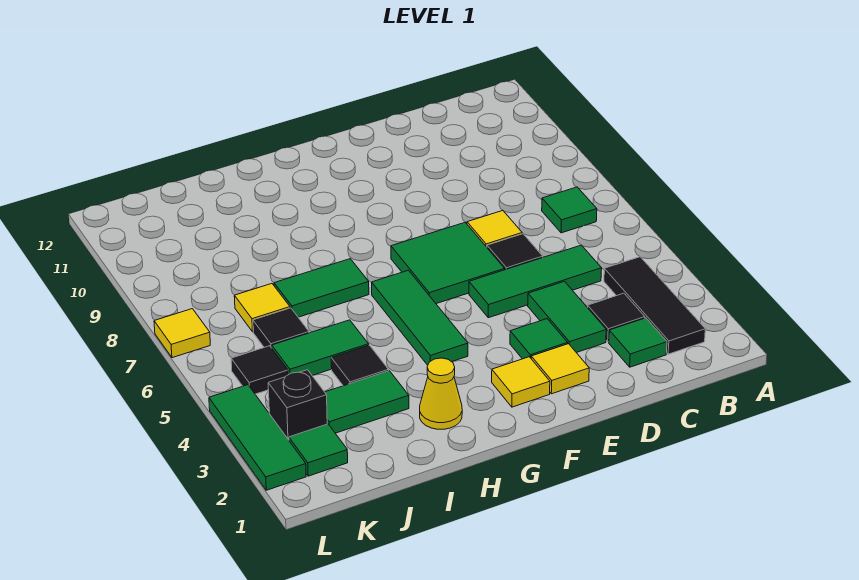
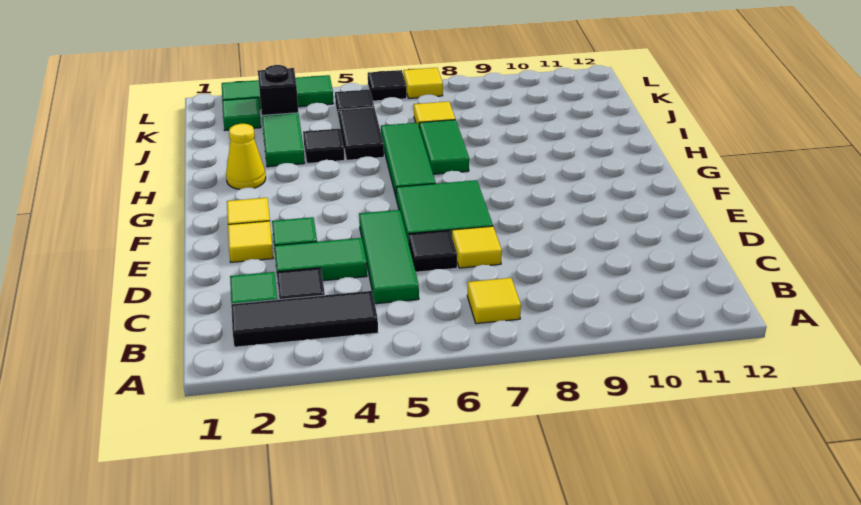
green 1x1 tile [542,187,597,233] -> yellow 1x1 tile [467,278,521,324]
green 1x3 tile [372,270,468,365] -> green 1x3 tile turned to [381,123,436,199]
green 1x2 tile [272,320,369,375] -> black 1x2 tile [338,107,384,160]
black 1x1 tile [253,308,309,348] -> black 1x1 tile moved to [368,70,407,101]

